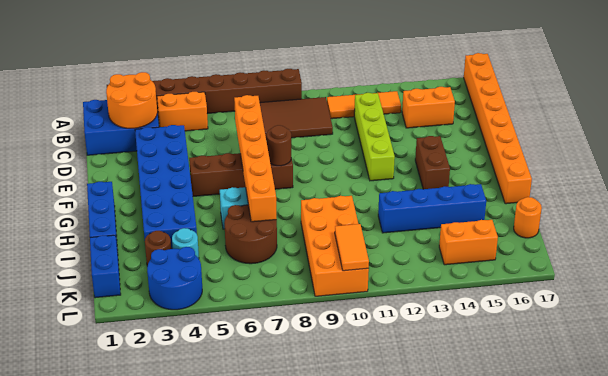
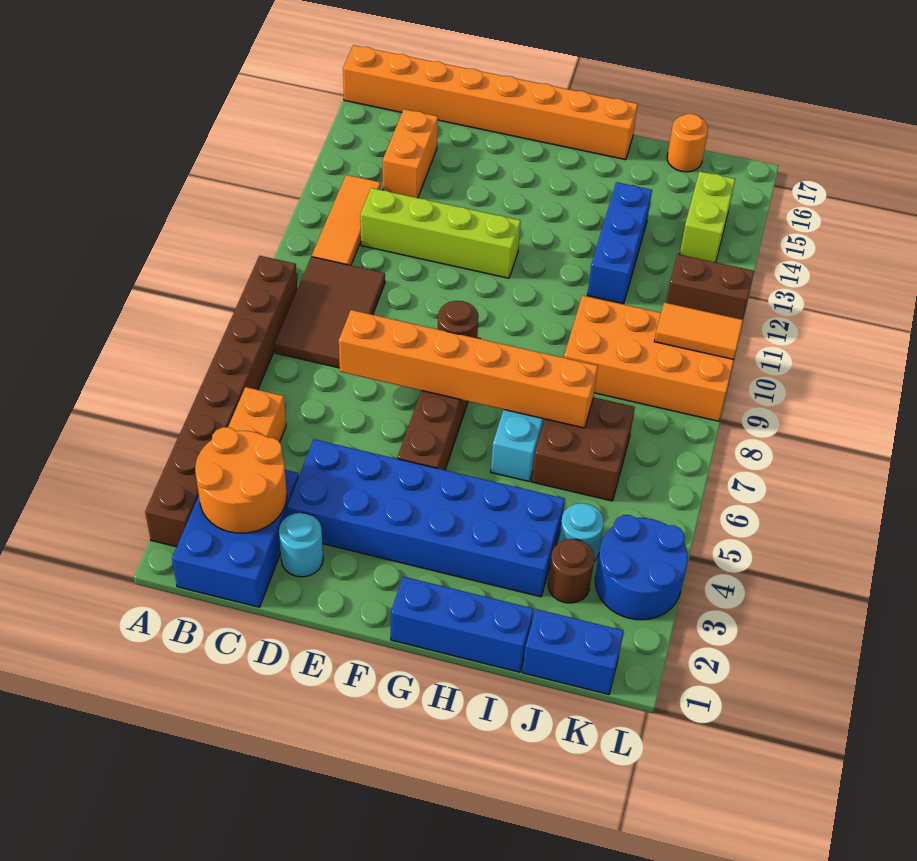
none -> cyan 1x1 round brick [279,513,323,577]
brown 1x2 brick [415,136,450,189] -> brown 1x2 brick moved to [666,254,754,320]
brown 2x2 round brick [225,205,277,264] -> brown 2x2 brick [532,397,635,501]
blue 1x4 brick [378,184,486,233] -> blue 1x3 brick [587,182,652,304]
orange 1x2 brick [439,220,498,265] -> lime 1x2 brick [680,171,735,262]

